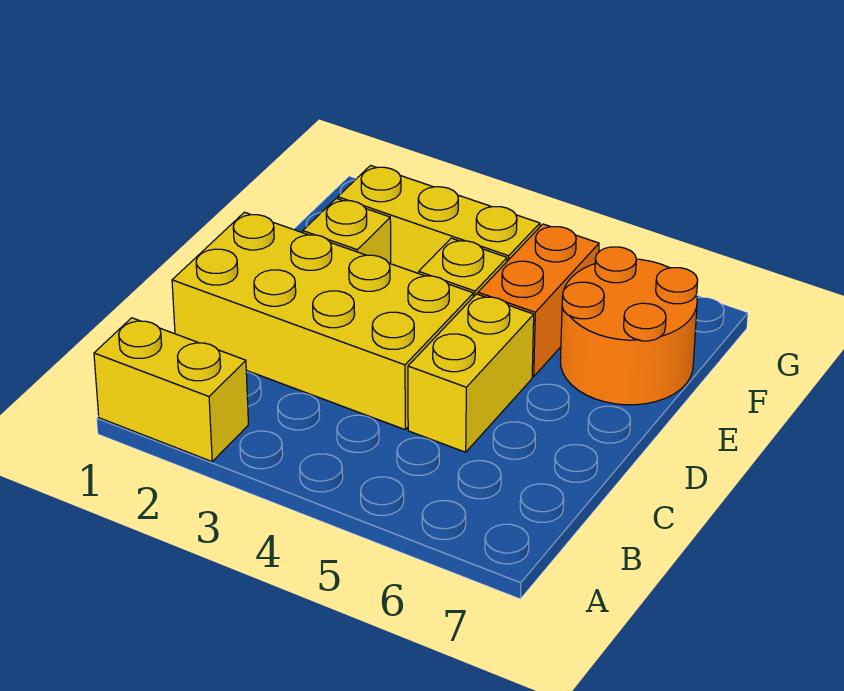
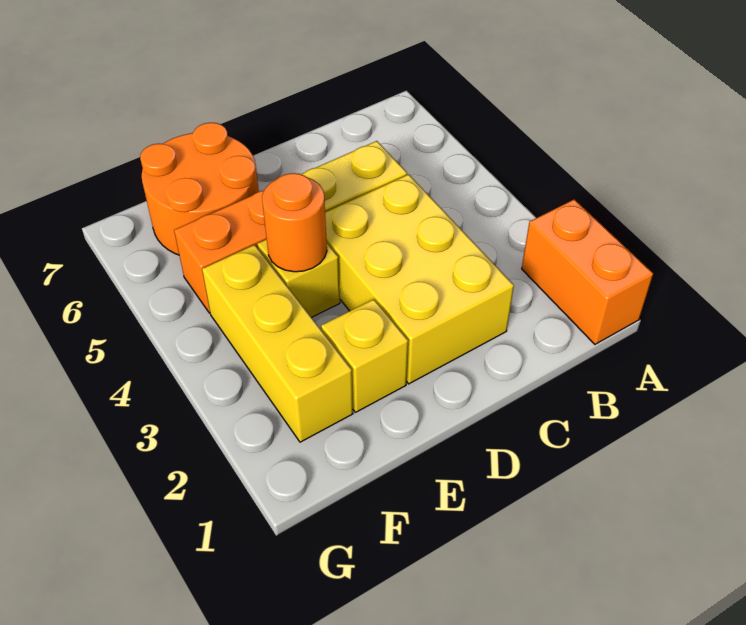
yellow 1x2 brick [94,318,248,461] -> orange 1x2 brick [522,199,653,344]
yellow 2x4 brick [172,212,473,430] -> yellow 2x3 brick [325,174,514,384]
none -> orange 1x1 round brick [262,173,327,272]

